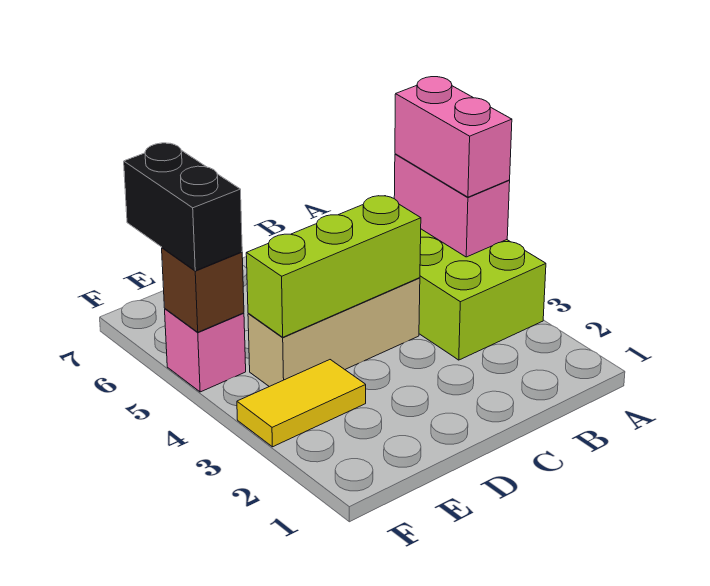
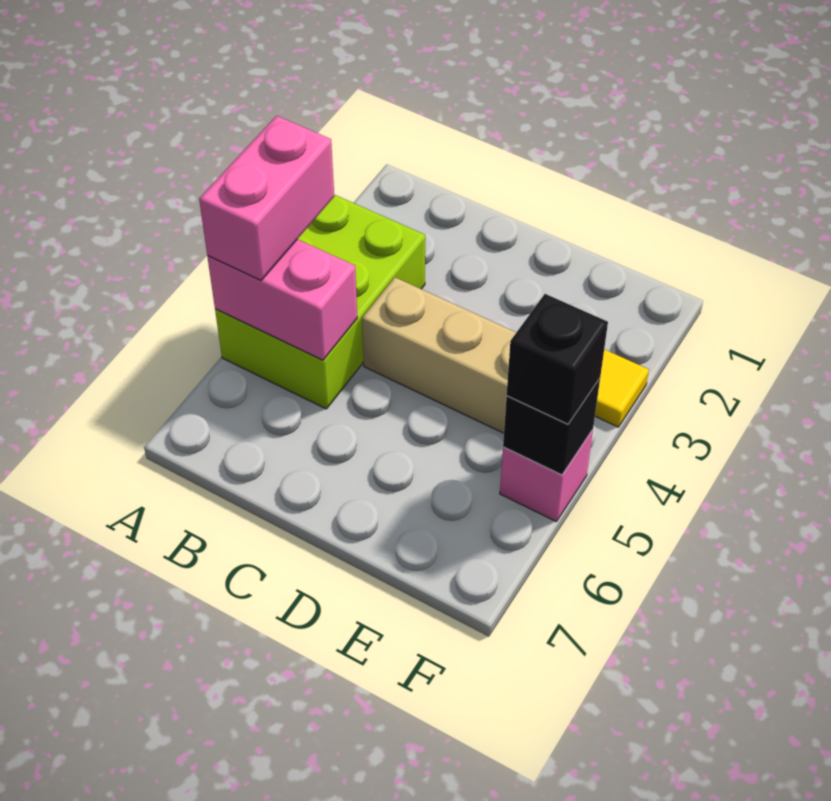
pink 1x2 brick [394,154,510,257] -> pink 1x2 brick turned to [207,239,357,360]
lime 1x3 brick [246,196,421,337] -> none
brown 1x1 brick [162,248,244,332] -> black 1x1 brick [503,378,600,475]
black 1x2 brick [124,143,242,271] -> black 1x1 brick [507,294,608,424]

